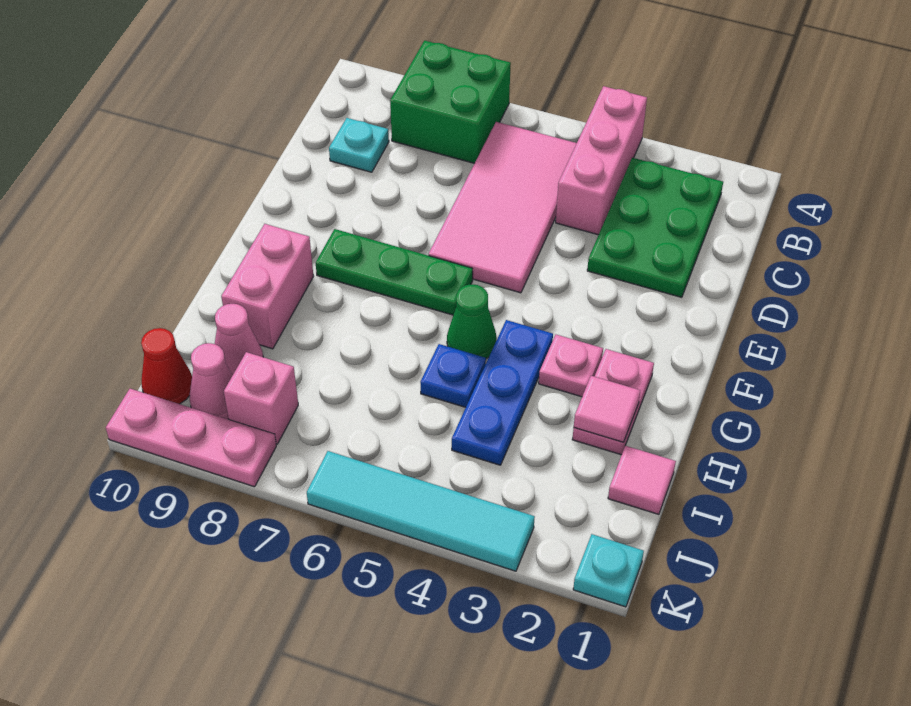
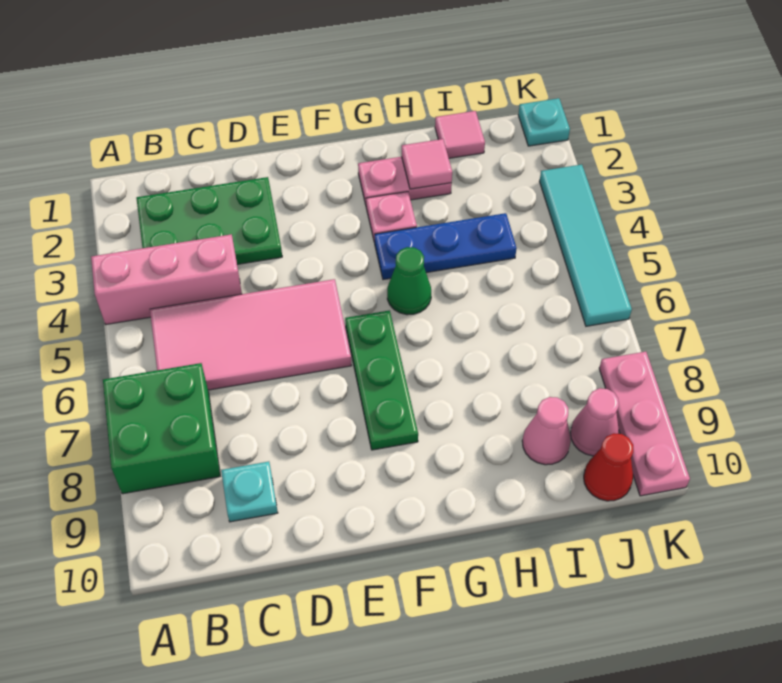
pink 1x2 brick [221,224,314,349] -> none
blue 1x1 plate [420,344,486,407] -> none
pink 1x1 brick [224,352,298,444] -> none

